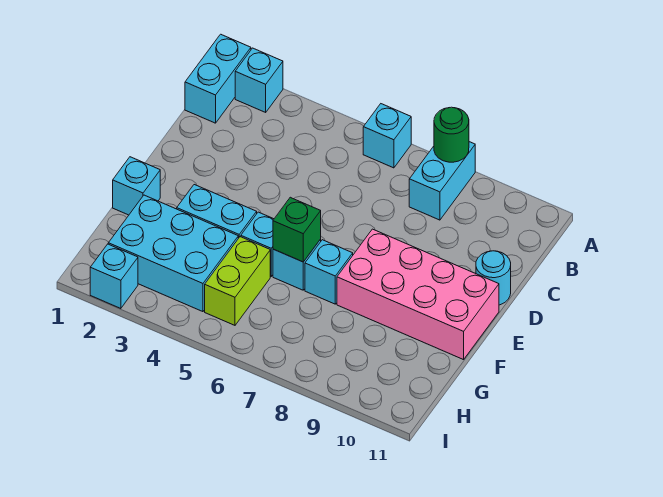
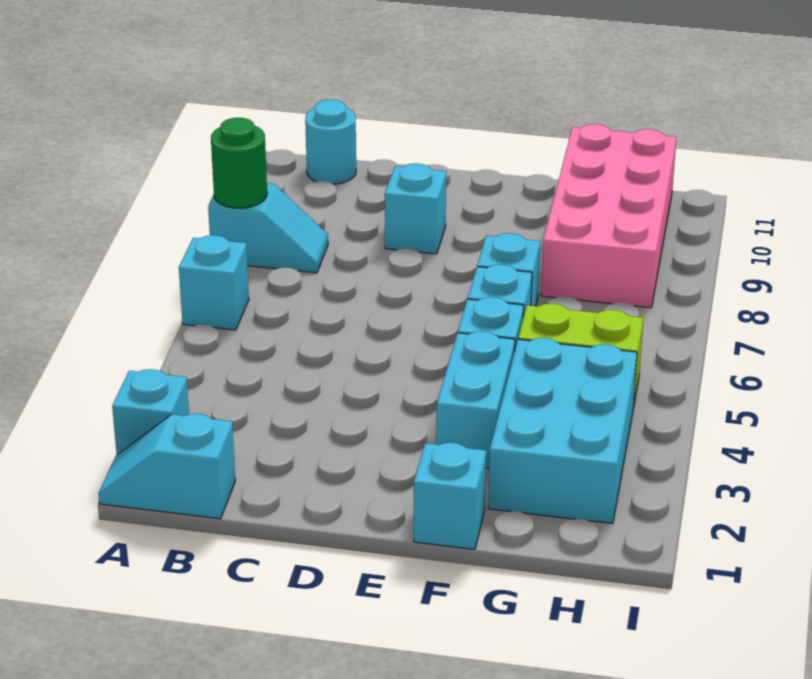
cyan 1x2 brick [185,34,251,123] -> cyan 1x2 slope [98,414,235,519]
cyan 1x2 brick [409,142,475,220] -> cyan 1x2 slope [208,183,328,273]
cyan 1x1 round brick [476,251,511,305] -> cyan 1x1 round brick moved to [305,100,356,184]
pink 2x4 brick [337,229,499,360] -> pink 2x4 brick moved to [541,124,676,308]
green 1x1 brick [273,197,321,262] -> none
cyan 1x1 brick [90,244,138,309] -> cyan 1x1 brick moved to [385,163,446,254]

